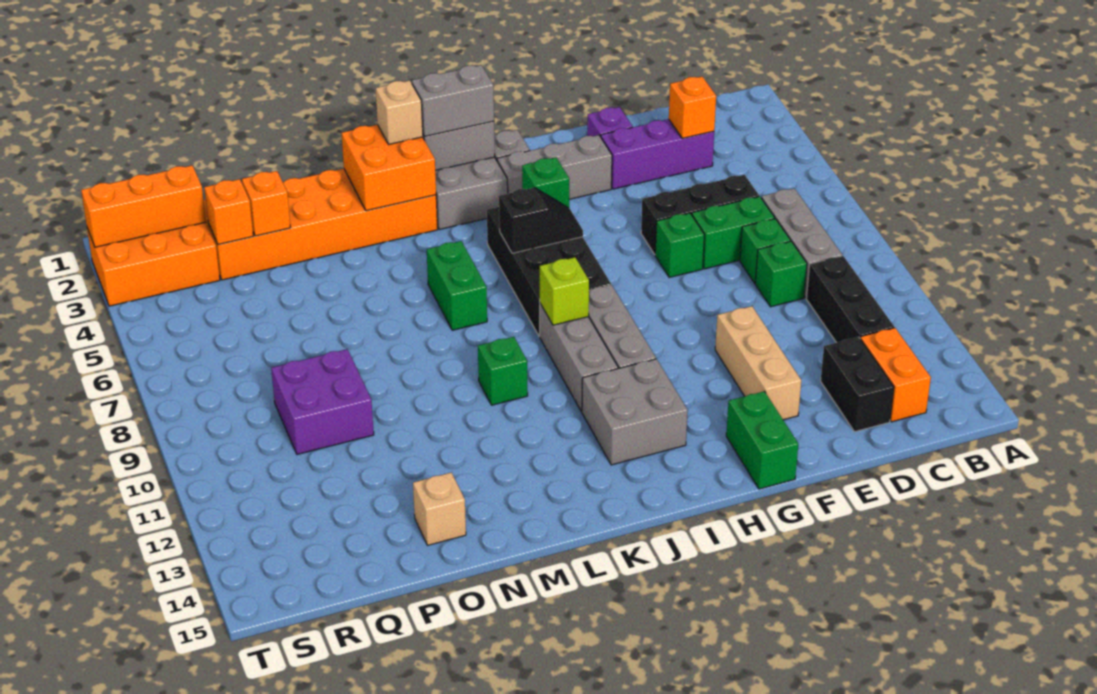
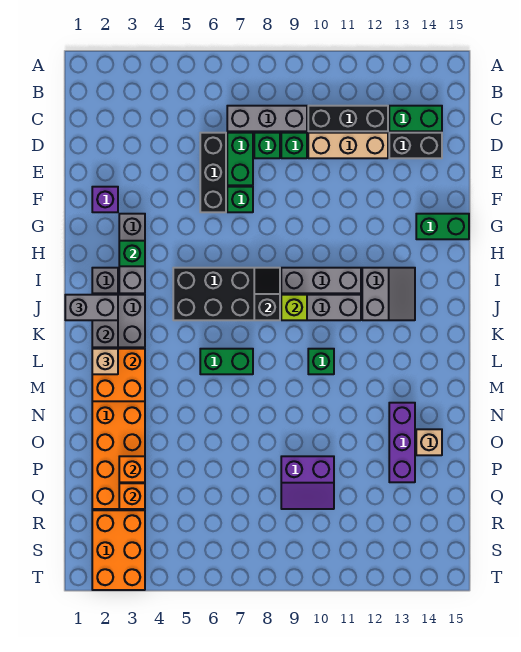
orange 1x2 brick [860,328,931,422] -> green 1x2 brick [389,106,442,131]
purple 1x3 brick [601,119,714,189] -> purple 1x3 brick moved to [389,403,415,482]
orange 1x1 brick [669,77,716,138] -> none
tan 1x3 brick [715,306,801,420] -> tan 1x3 brick moved to [308,133,388,158]
green 1x1 brick [522,158,569,208] -> green 1x1 brick moved to [119,241,145,266]
black 1x2 slope [499,188,583,253] -> black 1x2 slope moved to [254,268,280,320]
grey 2x2 brick [582,359,688,465] -> grey 2x2 slope [362,268,415,320]
grey 1x2 brick [412,65,494,136] -> grey 1x2 brick turned to [65,295,118,320]
purple 2x2 brick [271,349,374,454] -> purple 2x2 slope [281,456,334,509]
orange 1x3 brick [81,165,206,247] -> none

